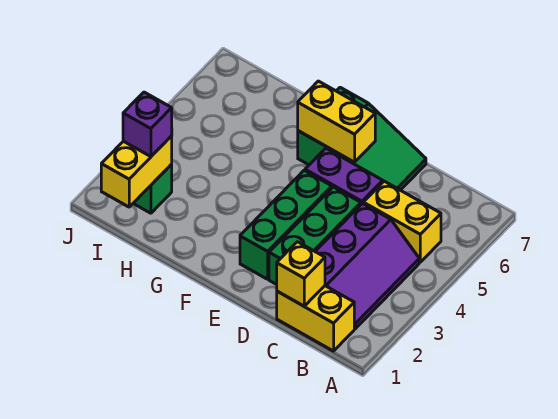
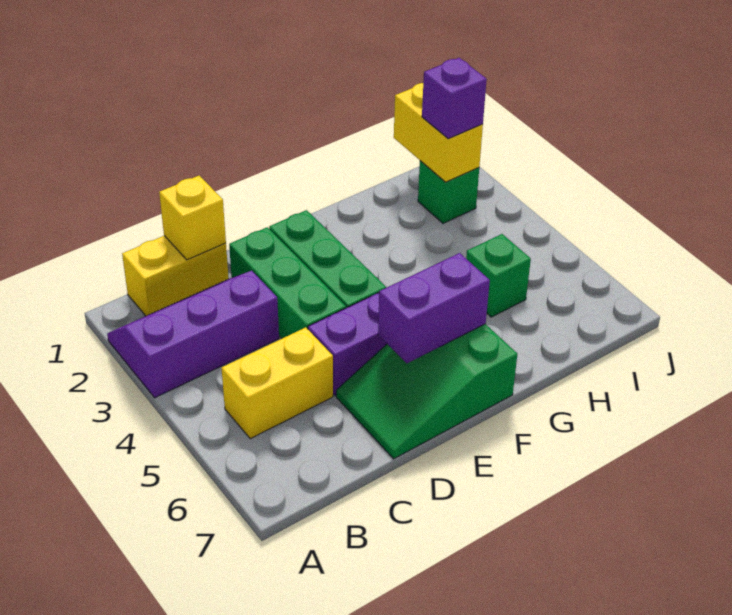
purple 2x3 slope [315,204,419,329] -> purple 2x3 slope turned to [107,271,279,398]
yellow 1x2 brick [298,81,375,162] -> purple 1x2 brick [378,253,490,363]
none -> green 1x1 brick [466,234,531,317]

